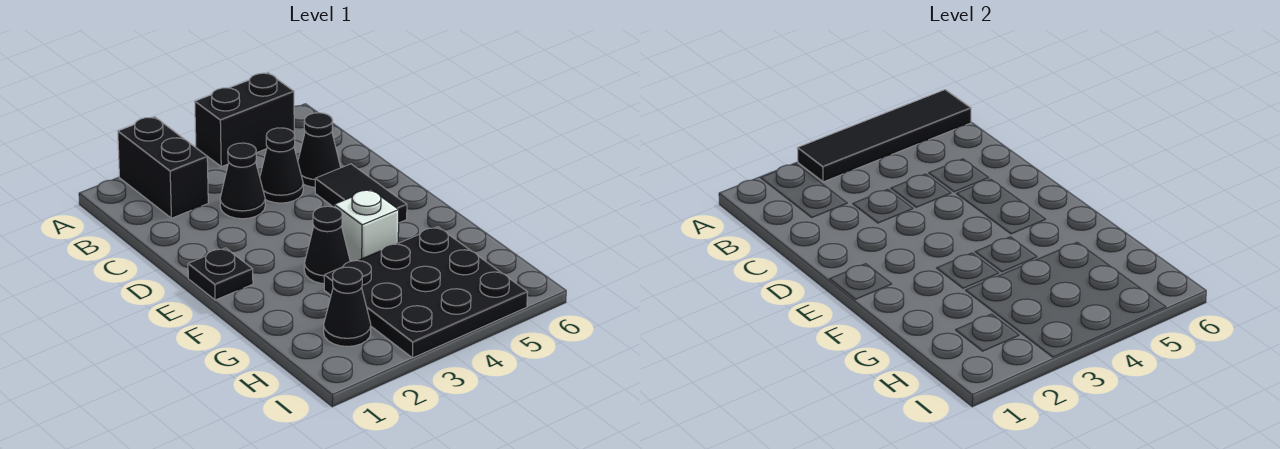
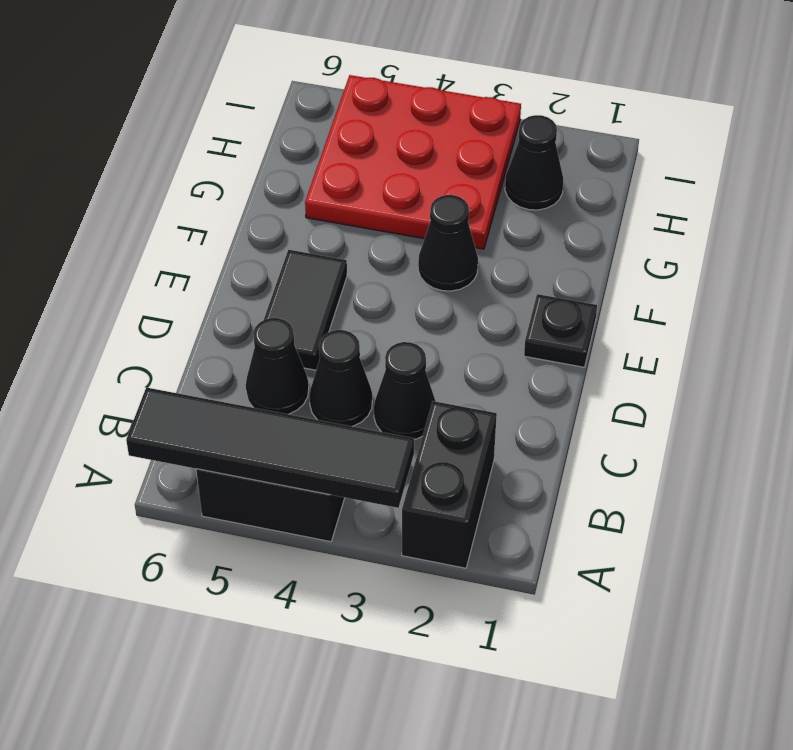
white 1x1 brick [334,189,399,261] -> none
black 3x3 plate [324,227,528,358] -> red 3x3 plate [305,75,521,249]

